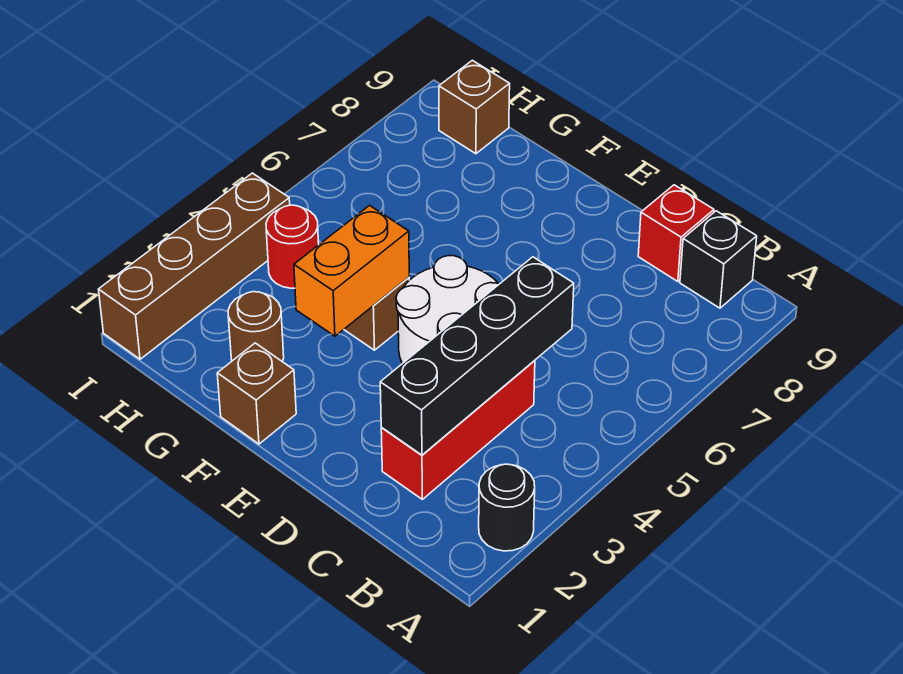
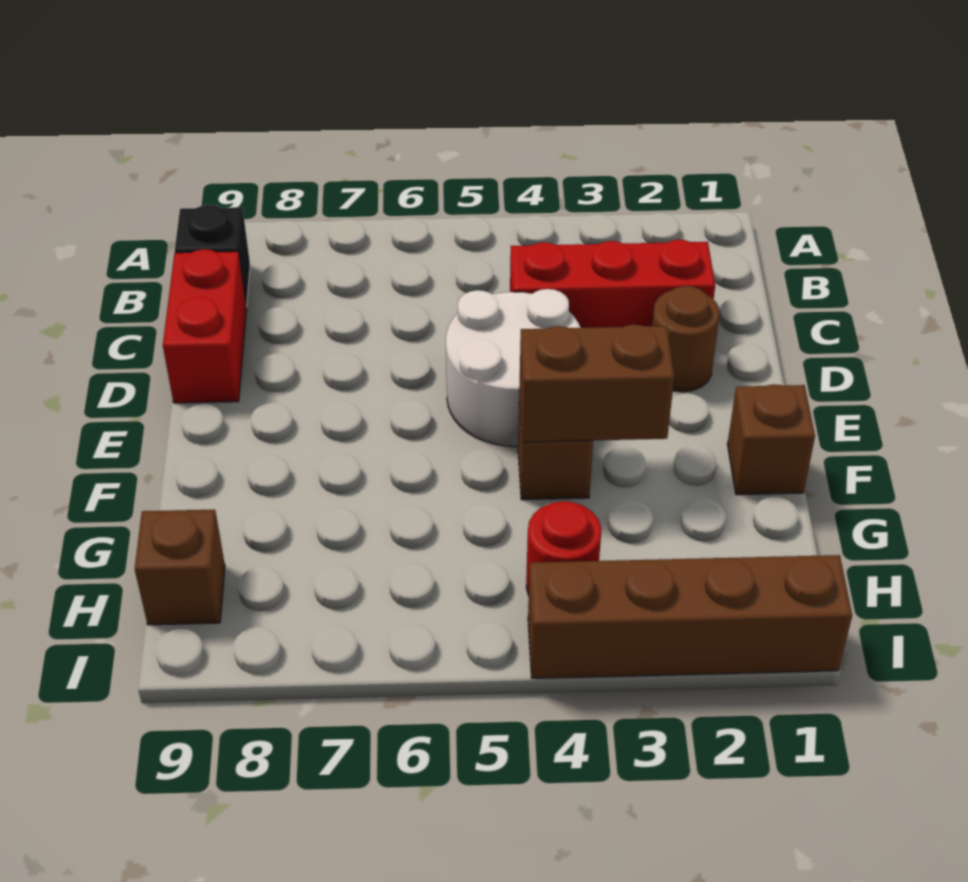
black 1x1 round brick [479,464,535,551] -> none
black 1x4 brick [380,257,574,455] -> none
red 1x1 brick [638,185,714,282] -> red 1x2 brick [163,249,246,403]
orange 1x2 brick [294,205,409,336] -> brown 1x2 brick [519,325,674,442]
brown 1x1 round brick [228,292,284,361] -> brown 1x1 round brick moved to [652,286,720,392]

